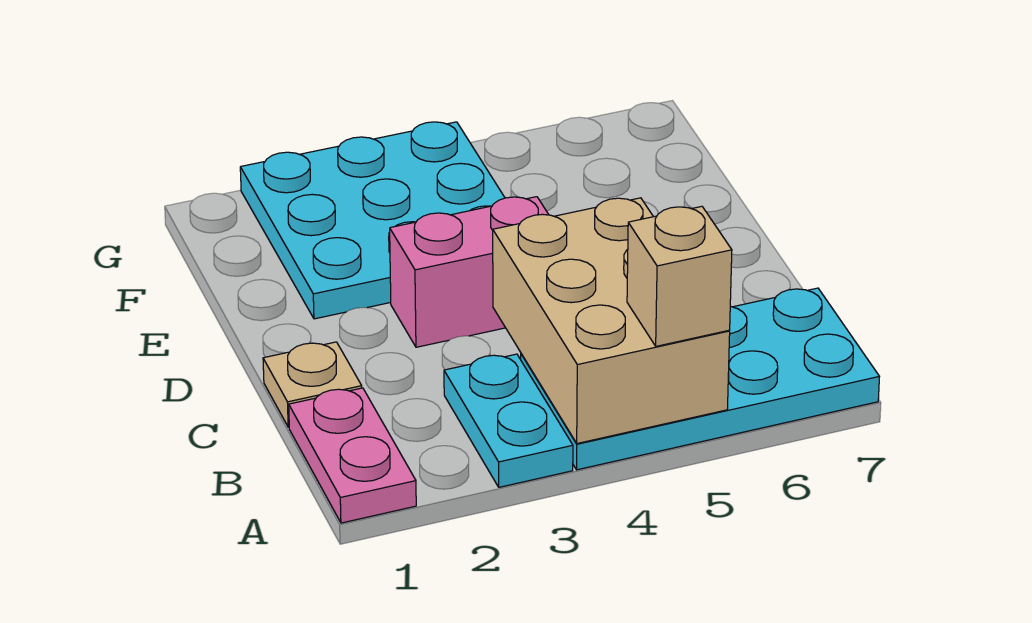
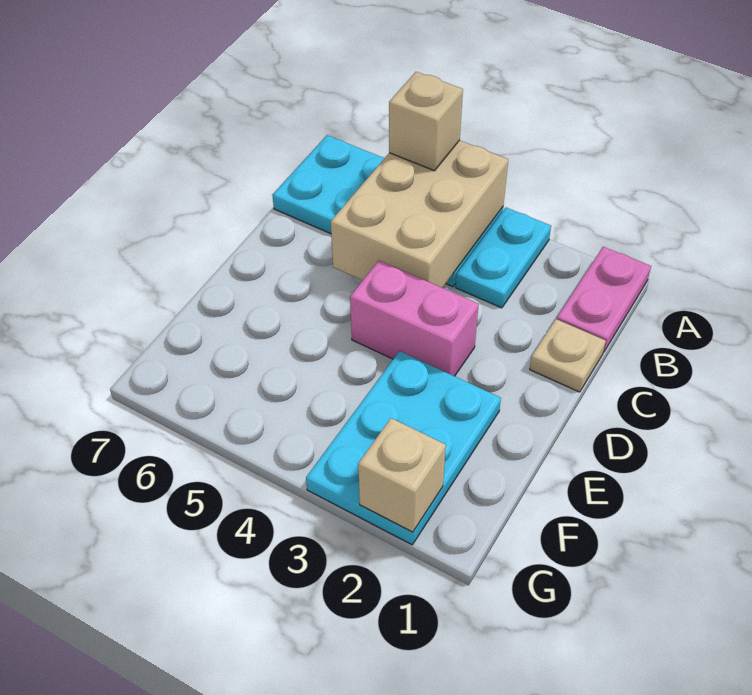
cyan 3x3 plate [240,122,505,319] -> cyan 2x3 plate [306,351,501,545]
none -> tan 1x1 brick [358,418,446,532]

